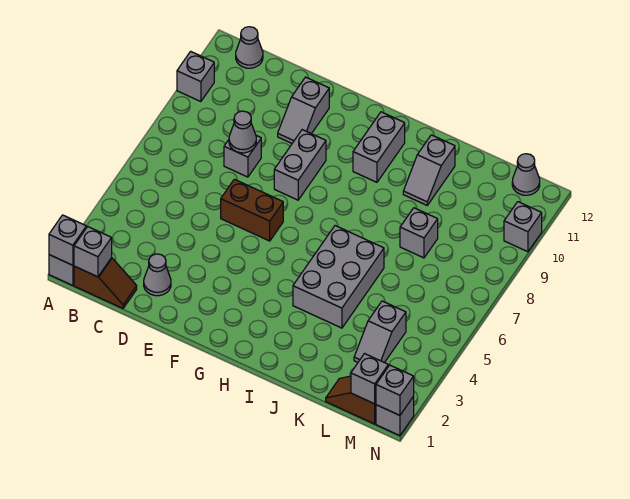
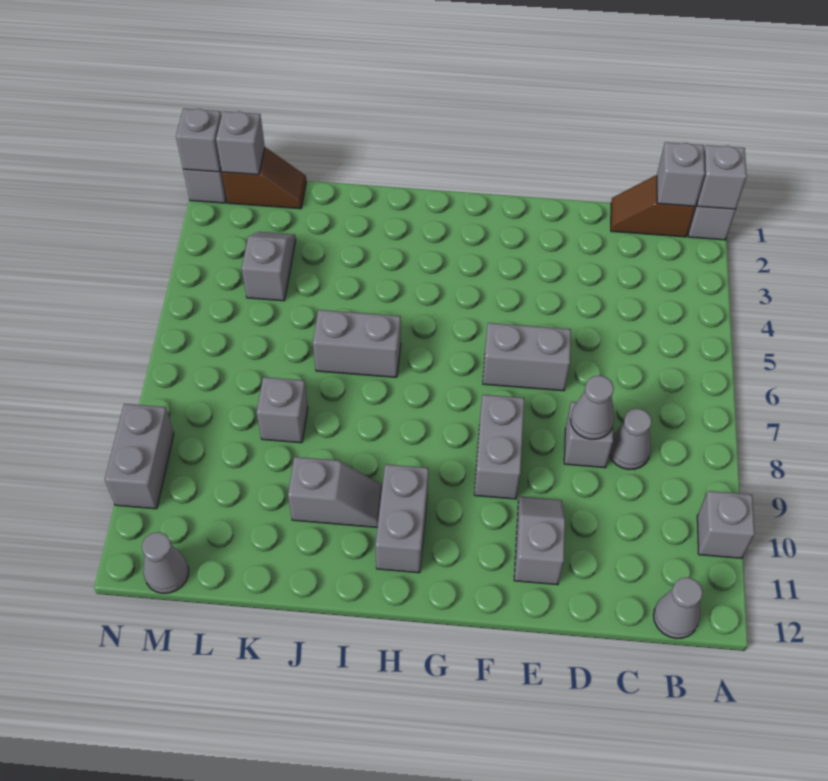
grey 1x1 cone [144,254,171,296] -> grey 1x1 cone moved to [609,409,652,469]
brown 1x2 brick [221,179,283,241] -> grey 1x2 brick [483,323,571,391]
grey 2x3 brick [293,226,384,328] -> grey 1x2 brick [313,310,401,377]
grey 1x2 slope [403,135,455,205] -> grey 1x2 slope turned to [288,457,383,527]
grey 1x1 brick [504,202,542,252] -> grey 1x2 brick [105,404,174,509]

